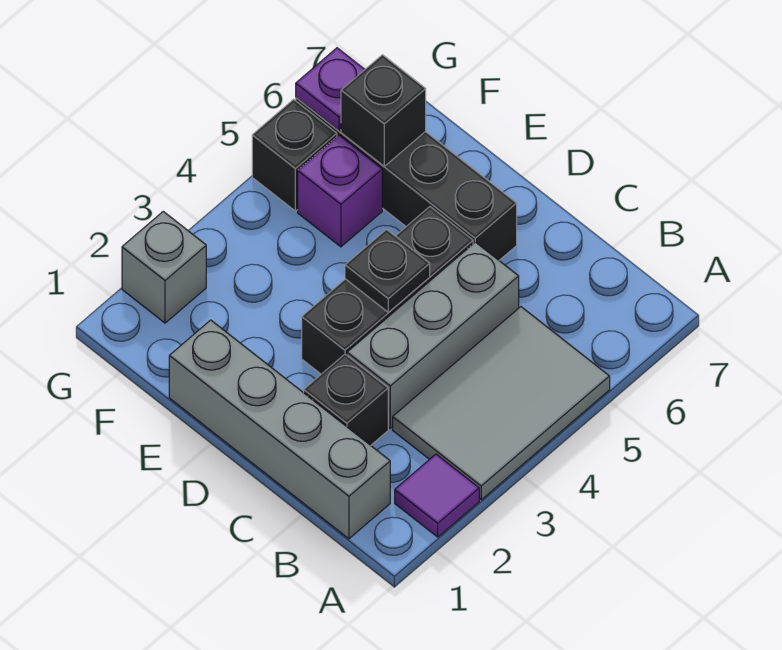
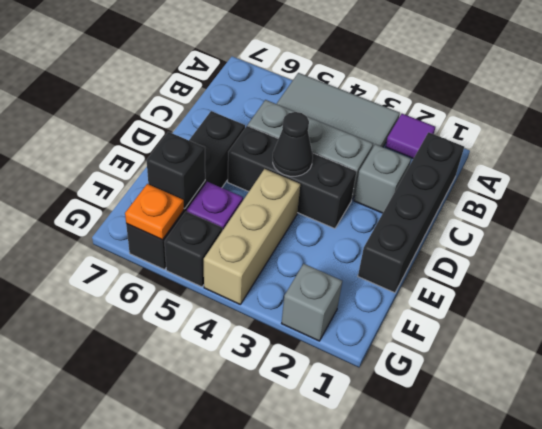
grey 1x4 brick [169,320,390,539] -> black 1x4 brick [358,132,464,293]
black 1x1 brick [304,354,388,445] -> grey 1x1 brick [354,144,411,213]
black 1x1 plate [345,230,430,313] -> black 1x1 cone [273,112,313,176]
none -> tan 1x3 brick [204,169,300,304]
purple 1x1 plate [296,48,365,131] -> orange 1x1 plate [125,184,184,240]

